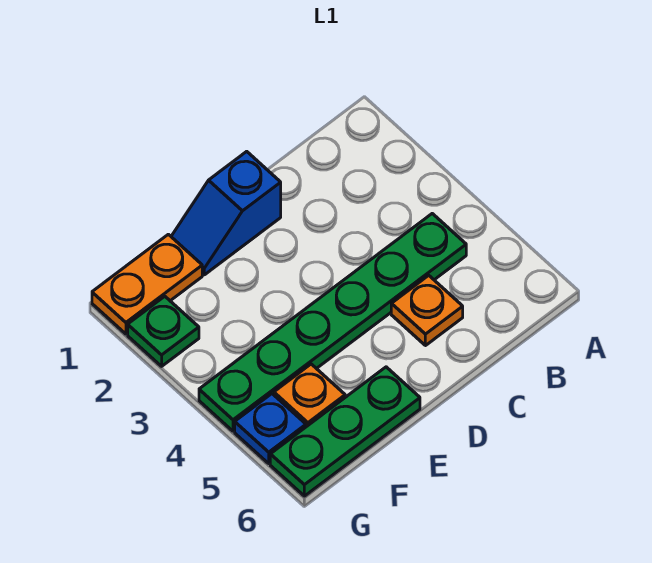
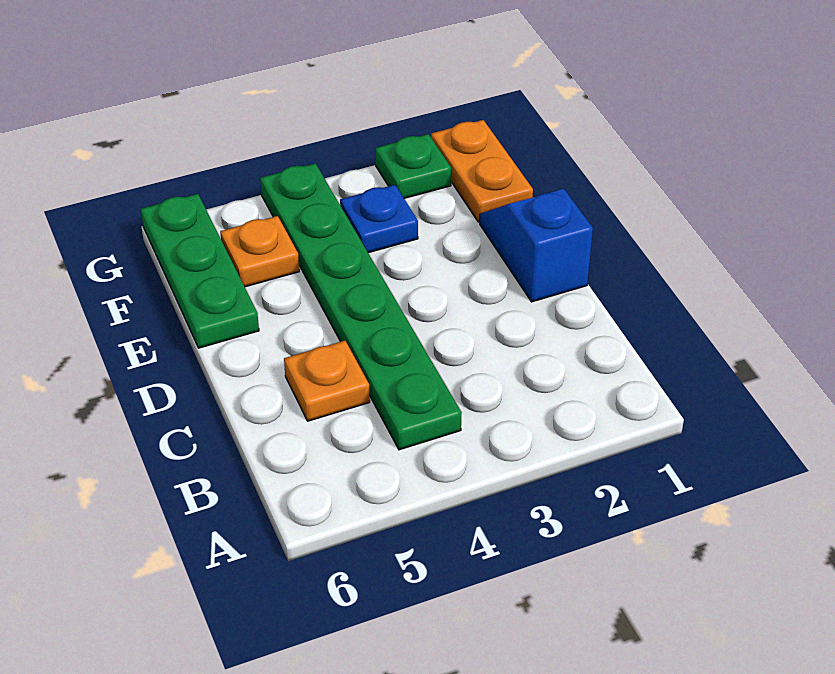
blue 1x1 plate [235,394,306,463] -> blue 1x1 plate moved to [340,185,418,253]

